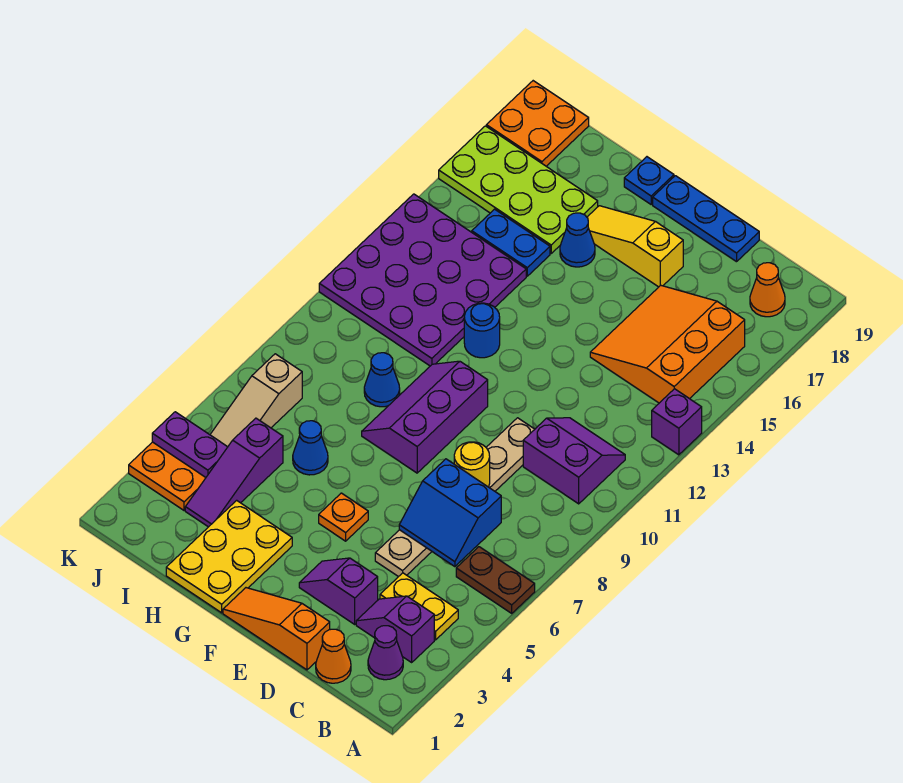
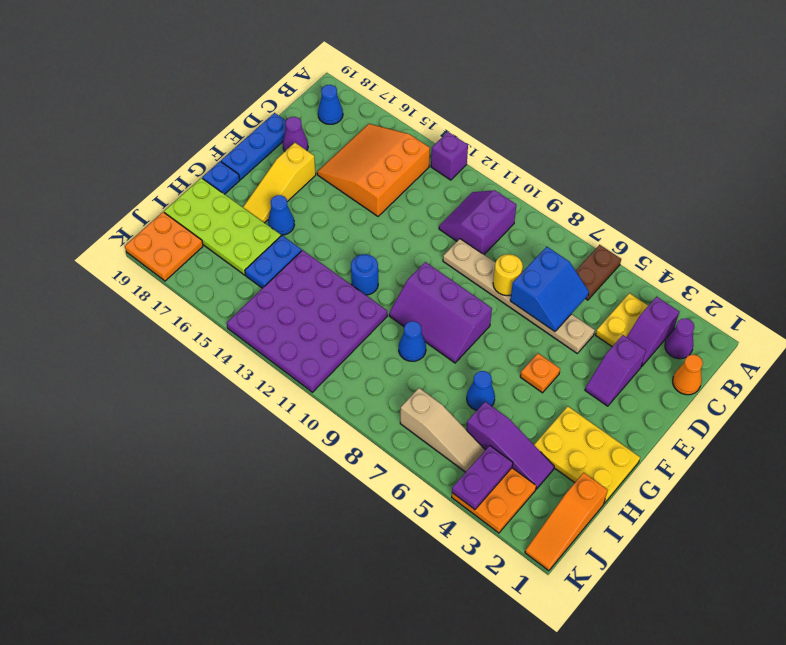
orange 3x3 slope [590,285,745,403] -> orange 3x3 slope turned to [317,124,430,216]
orange 1x1 cone [750,263,785,317] -> blue 1x1 cone [318,85,343,124]
orange 1x3 slope [223,588,330,670] -> orange 1x3 slope moved to [525,473,608,571]
none -> purple 1x1 cone [283,117,308,152]
lime 2x4 plate [439,126,598,253] -> lime 2x4 plate turned to [164,178,281,275]

